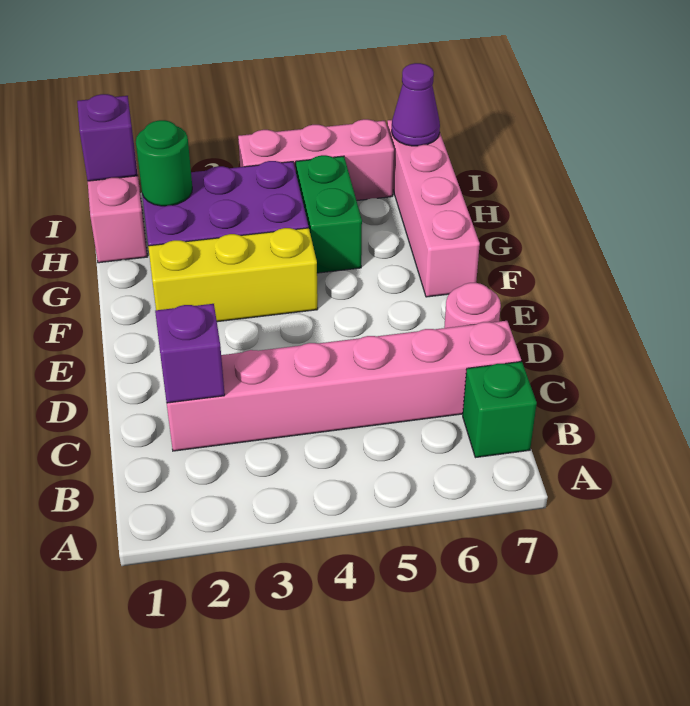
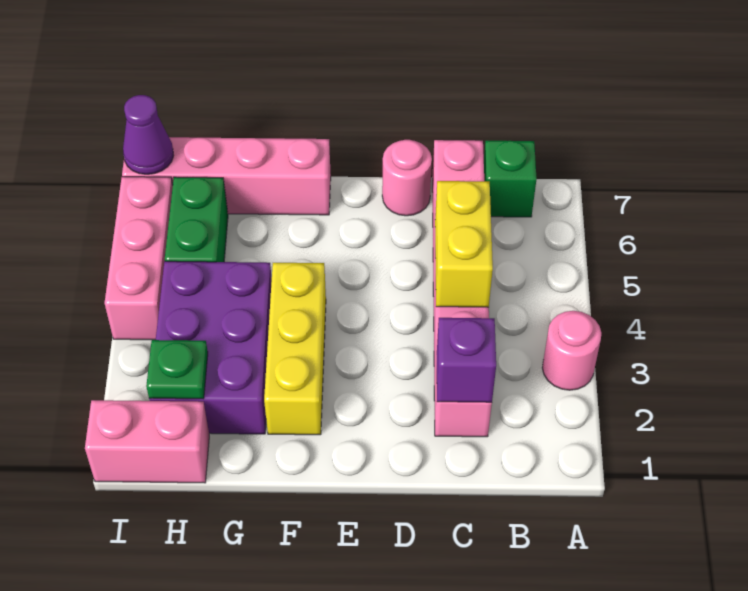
none -> pink 1x1 round brick [542,311,601,390]
none -> yellow 1x2 brick [435,181,493,307]
green 1x2 brick [296,155,362,273] -> green 1x2 brick turned to [165,177,228,262]
green 1x1 round brick [136,120,192,206] -> green 1x1 plate [146,340,208,399]
purple 1x1 brick [77,94,138,181] -> none

